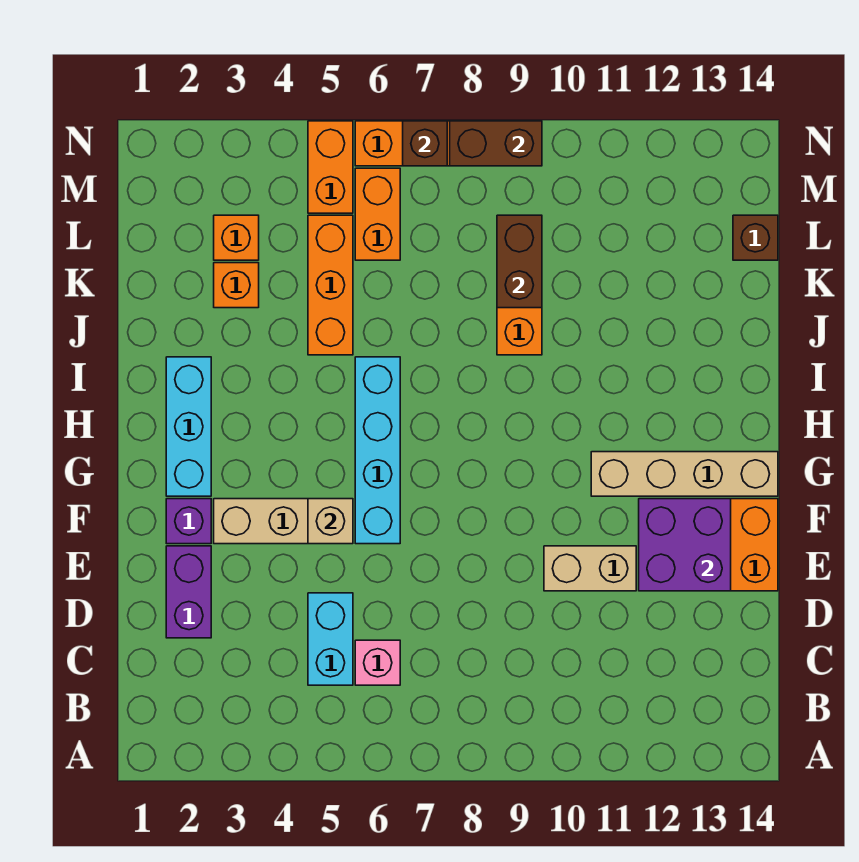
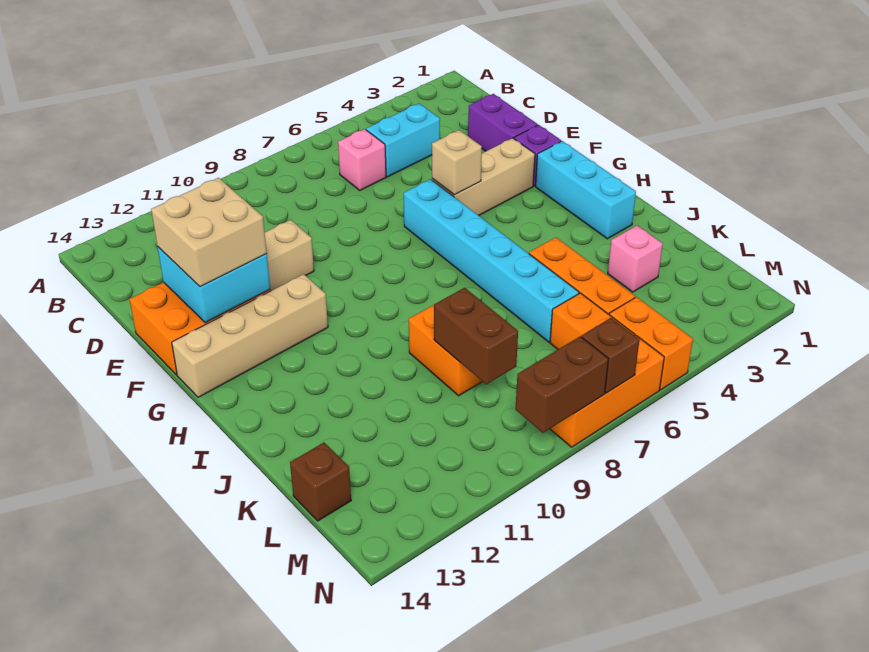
cyan 1x2 brick [308,593,353,685] -> cyan 1x2 brick turned to [366,103,440,177]
purple 2x2 brick [639,499,731,591] -> cyan 2x2 brick [158,247,270,323]
none -> tan 2x2 brick [151,178,267,287]
cyan 1x4 brick [355,357,400,544] -> cyan 1x6 brick [404,179,579,342]
orange 1x1 brick [214,263,259,308] -> pink 1x1 brick [608,226,663,292]
orange 1x1 brick [214,215,259,260] -> none

